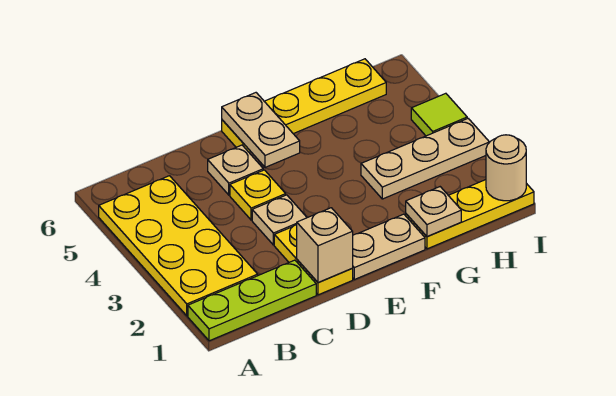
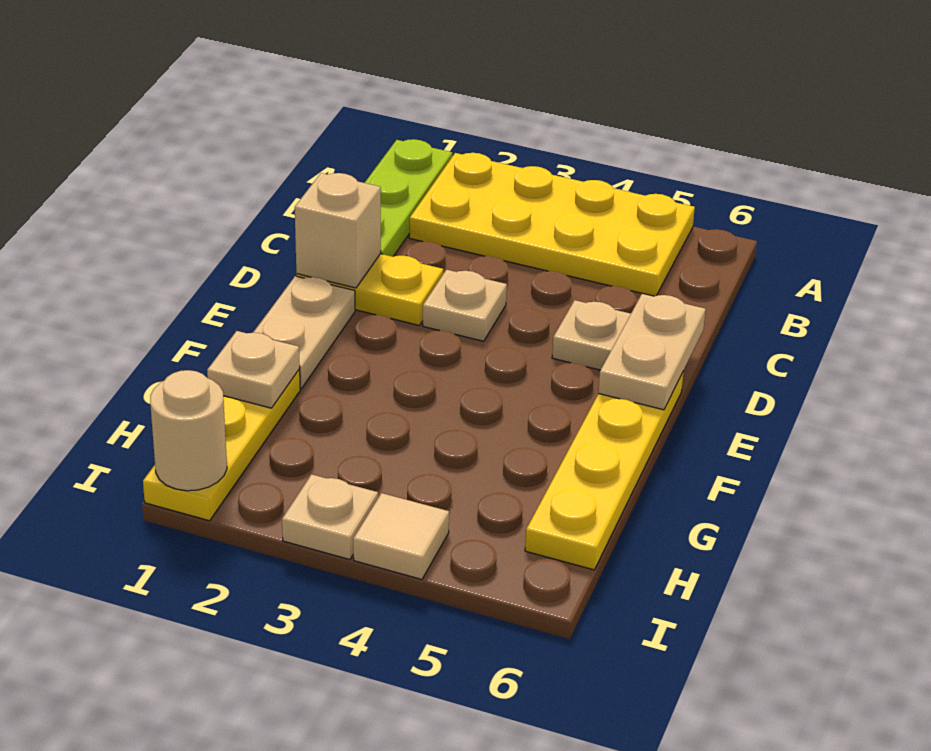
yellow 1x1 plate [230,170,286,220] -> none
tan 1x2 plate [222,93,300,167] -> tan 1x2 plate turned to [598,294,706,410]
tan 1x3 plate [361,118,489,199] -> tan 1x1 plate [282,474,378,560]
lime 1x1 tile [411,93,467,136] -> tan 1x1 tile [353,493,449,579]

